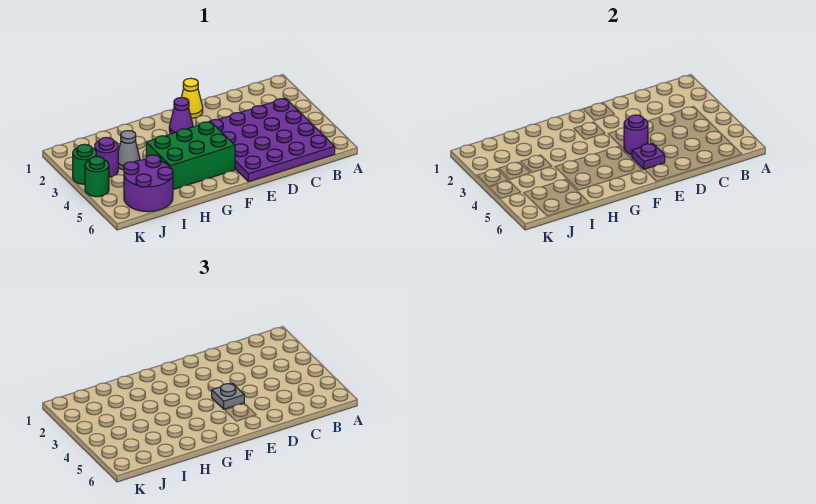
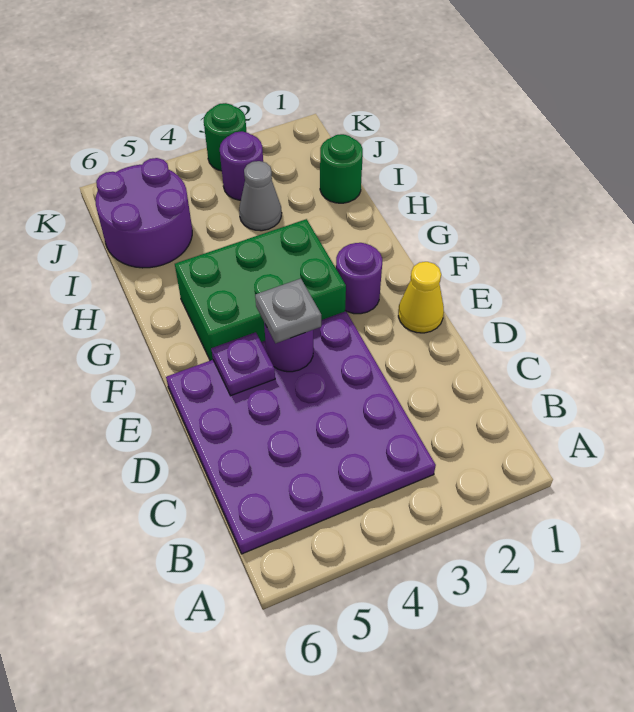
purple 1x1 cone [169,98,193,134] -> purple 1x1 round brick [336,243,382,314]
green 2x3 brick [146,122,235,189] -> green 2x3 brick turned to [175,219,346,361]
green 1x1 round brick [85,157,109,197] -> green 1x1 round brick moved to [320,134,363,203]

